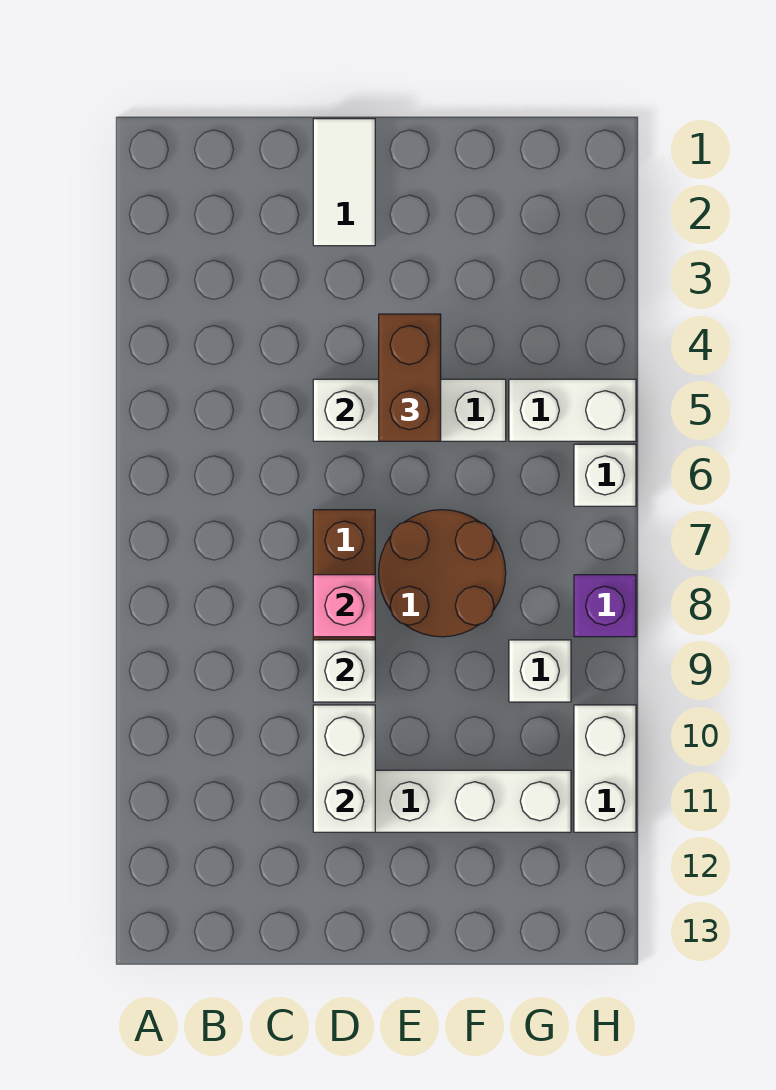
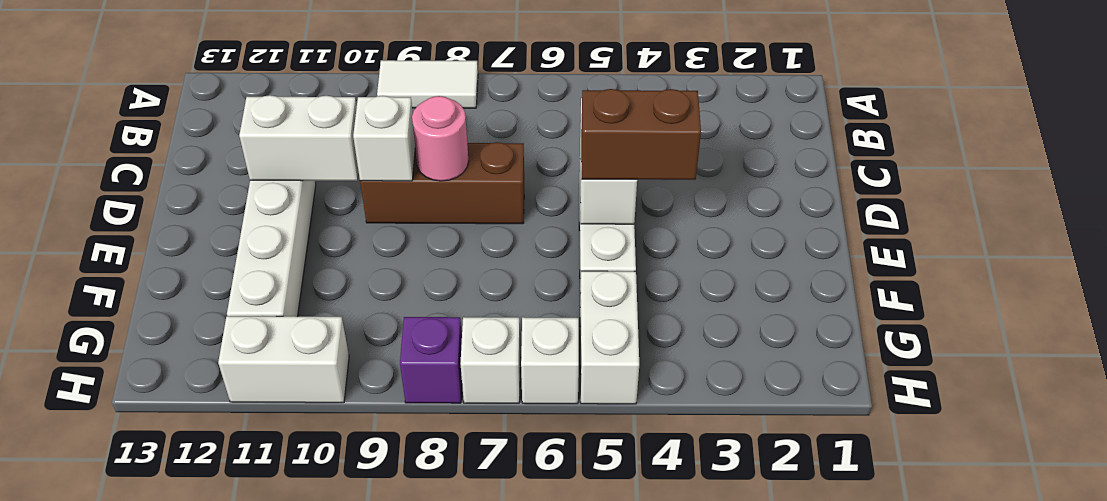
white 1x2 tile [313,119,375,246] -> white 1x2 tile moved to [377,60,478,108]
pink 1x1 brick [313,575,375,637] -> pink 1x1 round brick [412,96,469,181]
brown 2x2 round brick [379,510,506,637] -> none
white 1x1 brick [509,640,571,702] -> white 1x1 brick moved to [460,317,520,403]

